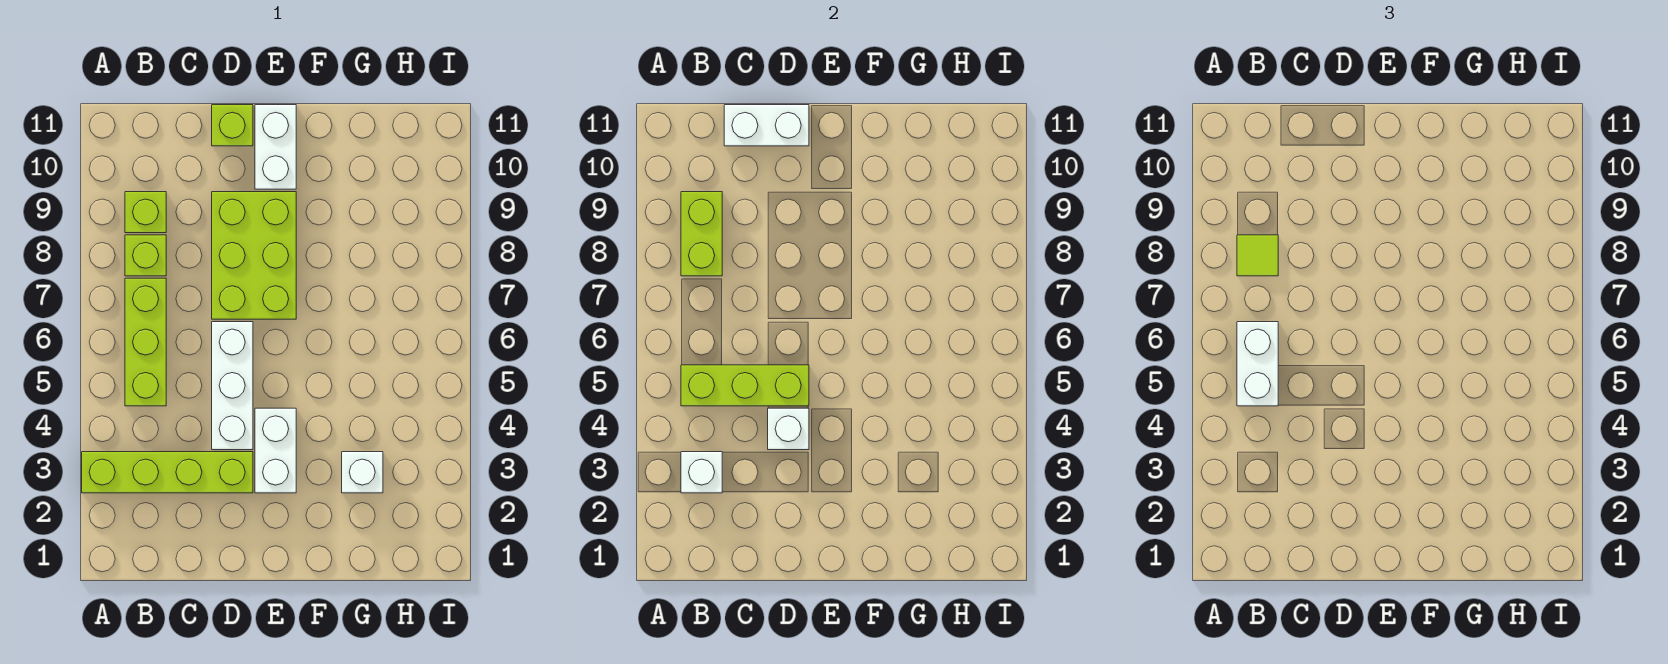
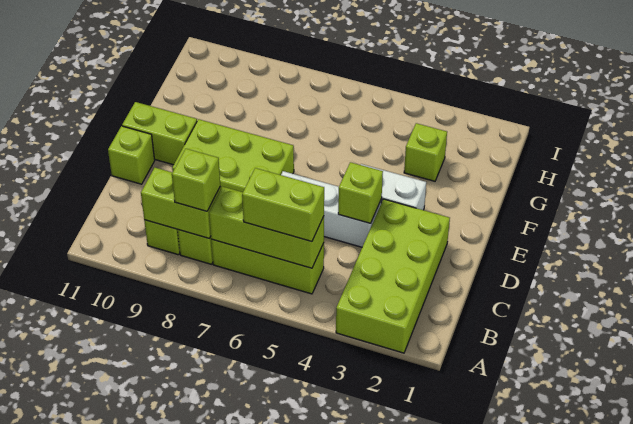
lime 1x4 brick [82,452,253,493] -> lime 2x4 brick [336,199,450,353]
white 1x1 brick [681,452,722,493] -> none
lime 1x3 brick [681,365,809,406] -> lime 1x3 brick turned to [209,187,324,268]
white 1x2 brick [1237,322,1278,406] -> lime 1x2 brick [242,168,324,242]
lime 1x1 tile [1237,235,1278,276] -> lime 1x1 brick [172,149,220,211]
white 1x2 brick [724,105,809,146] -> none
white 1x1 brick [768,408,809,450] -> lime 1x1 brick [338,162,383,223]
white 1x2 brick [255,105,296,189] -> lime 1x2 brick [122,102,197,165]
white 1x1 brick [342,452,383,493] -> lime 1x1 brick [404,123,447,181]

